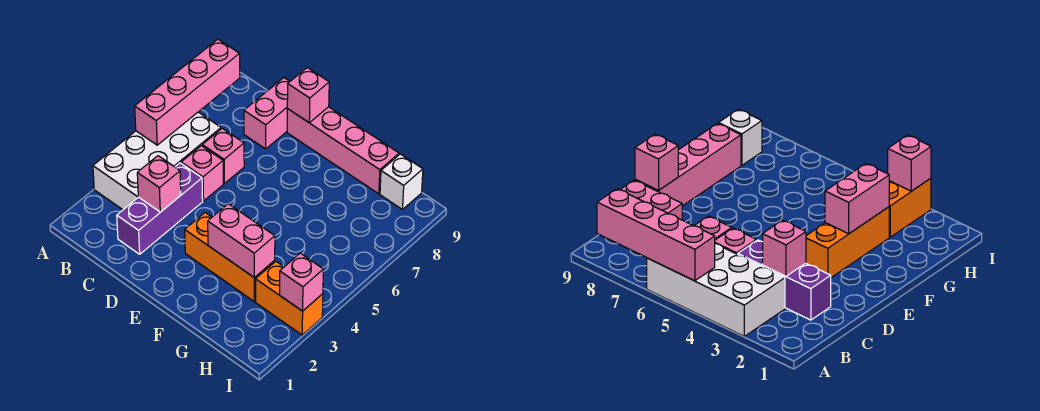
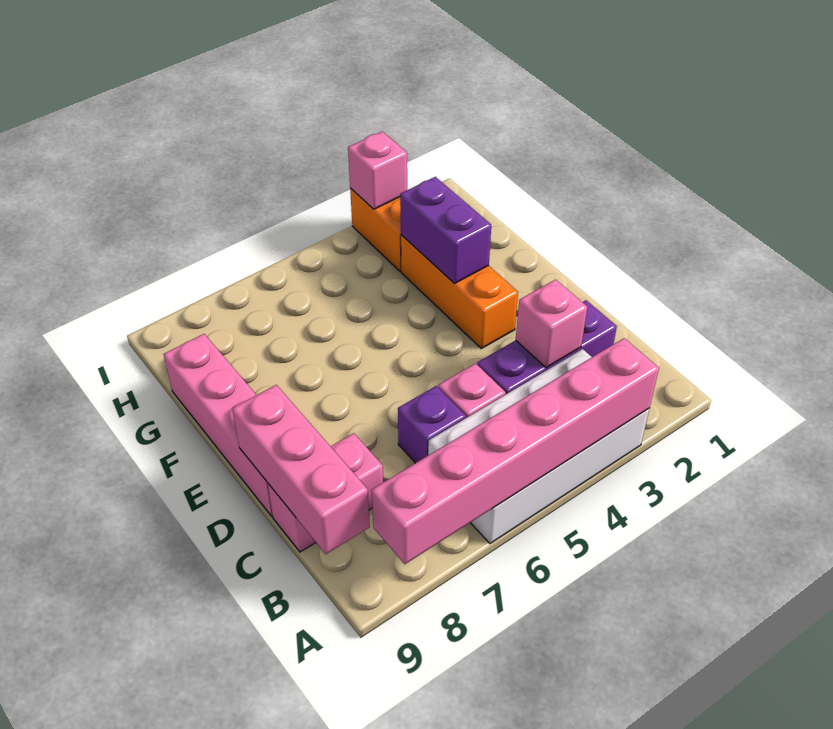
pink 1x4 brick [135,39,240,145] -> pink 1x6 brick [372,338,659,564]
pink 1x1 brick [202,128,244,183] -> purple 1x1 brick [398,386,466,463]
pink 1x1 brick [287,68,329,123] -> pink 1x3 brick [232,385,370,554]
pink 1x2 brick [208,204,275,278] -> purple 1x2 brick [400,177,491,284]
white 1x1 brick [380,154,423,210] -> none

